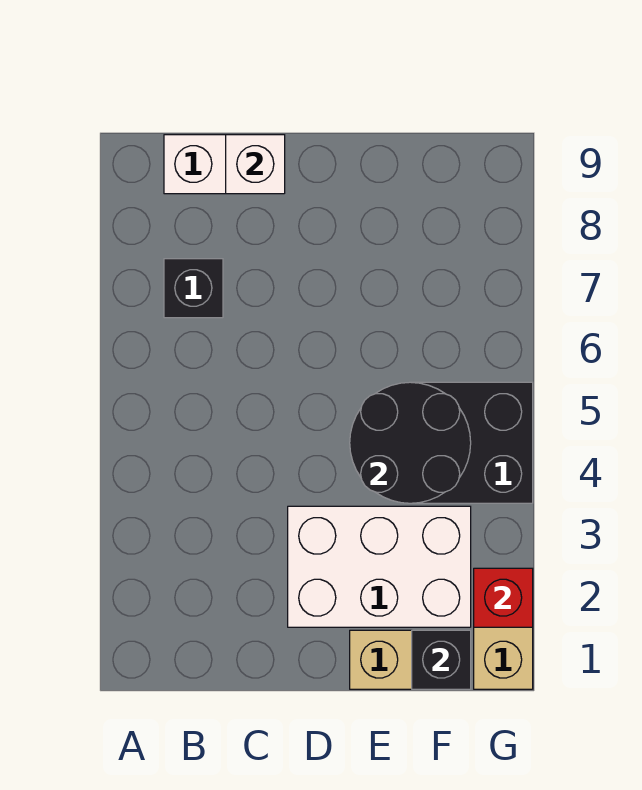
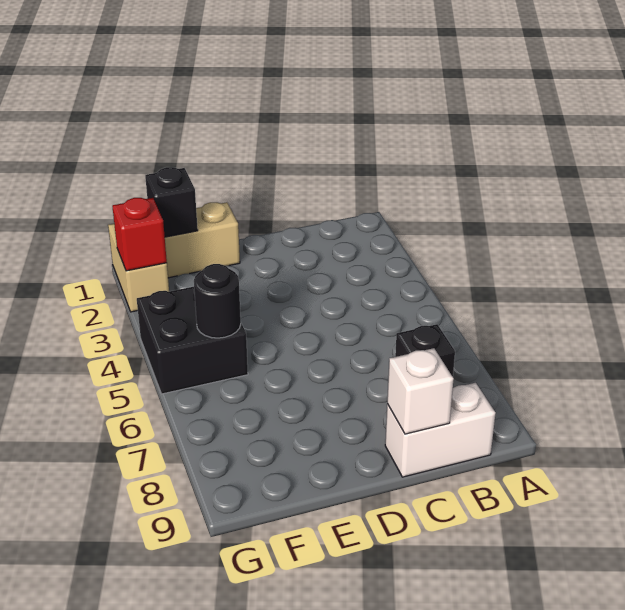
white 2x3 brick [288,506,471,627] -> none
black 2x2 round brick [350,382,471,503] -> black 1x1 round brick [194,264,241,338]

